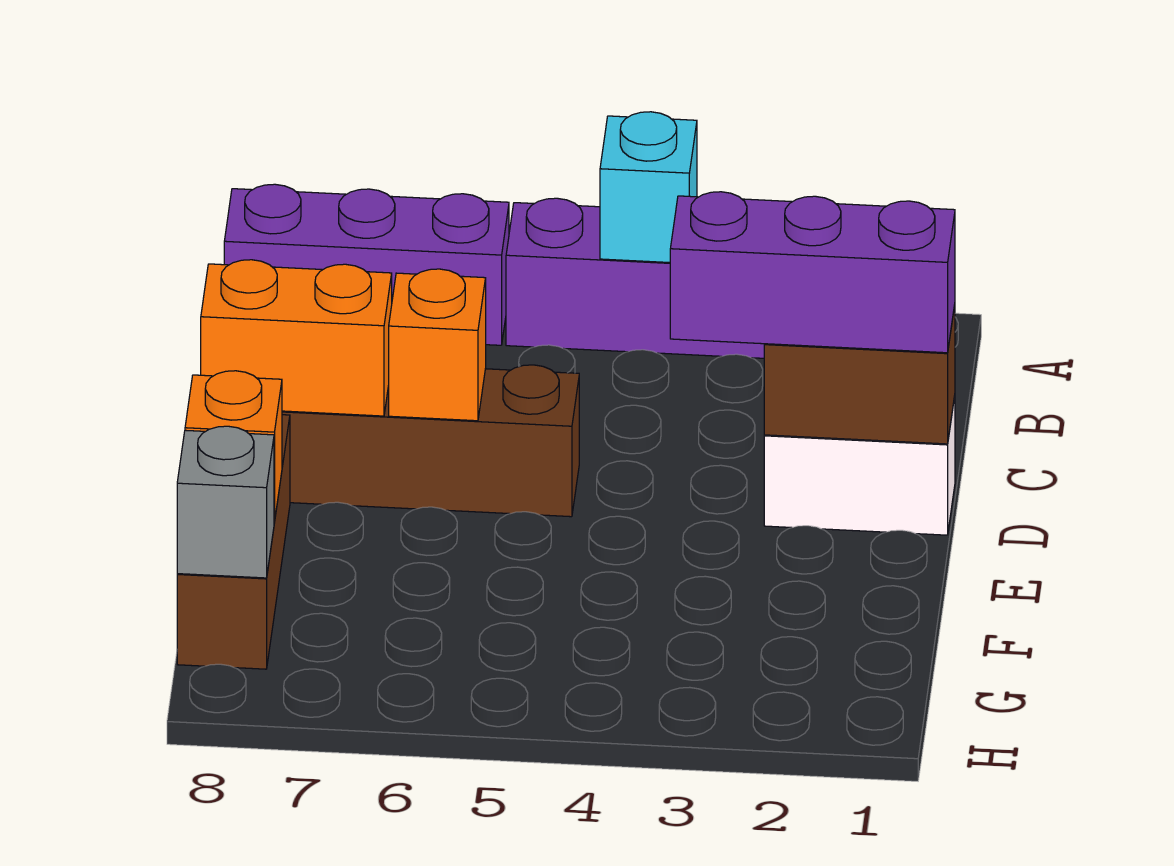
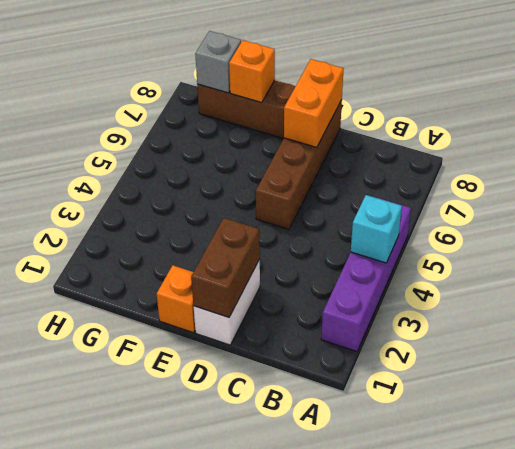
purple 1x3 brick [224,184,509,345] -> none
purple 1x3 brick [670,192,955,353] -> none
orange 1x1 brick [389,269,486,421] -> orange 1x1 brick moved to [157,265,195,333]

